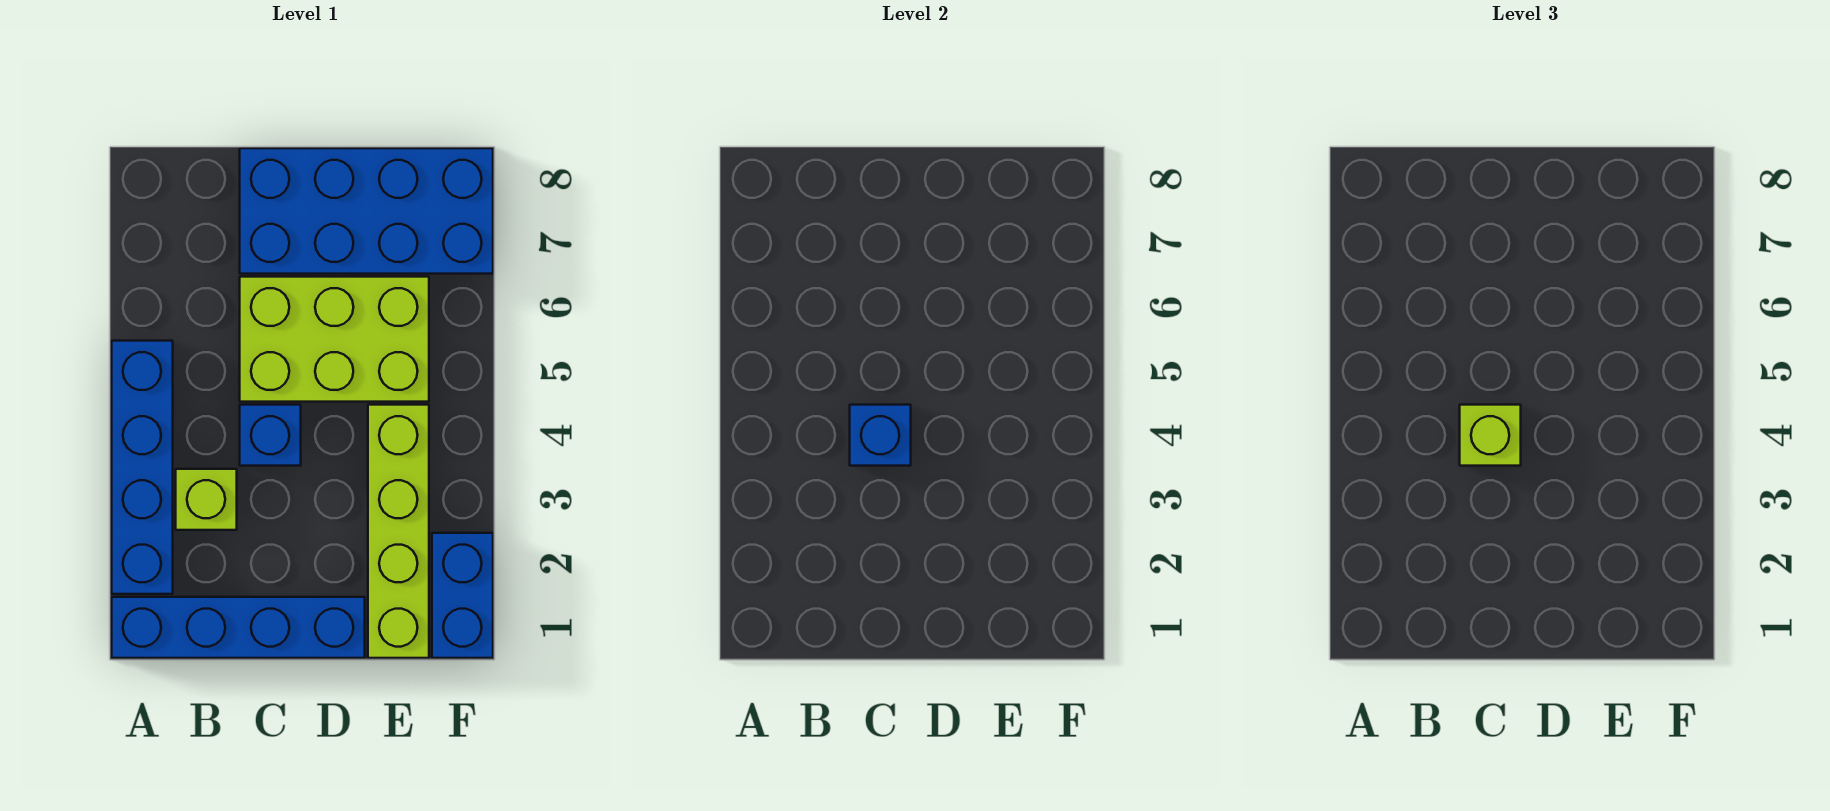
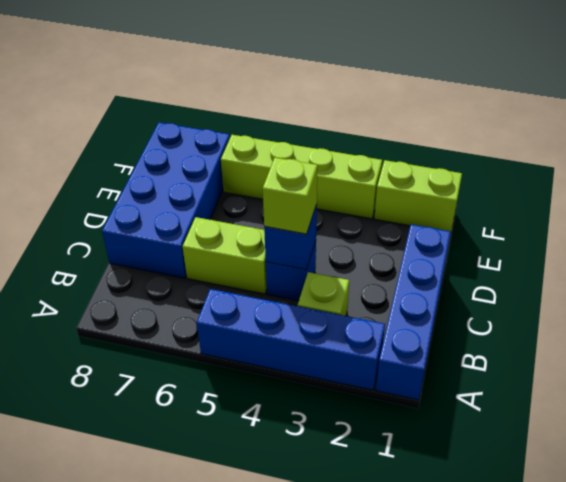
lime 2x3 brick [240,277,429,402] -> lime 1x2 brick [183,217,267,294]
lime 1x4 brick [368,405,429,658] -> lime 1x4 brick moved to [221,135,382,219]
blue 1x2 brick [432,533,493,658] -> lime 1x2 brick [374,160,462,231]

